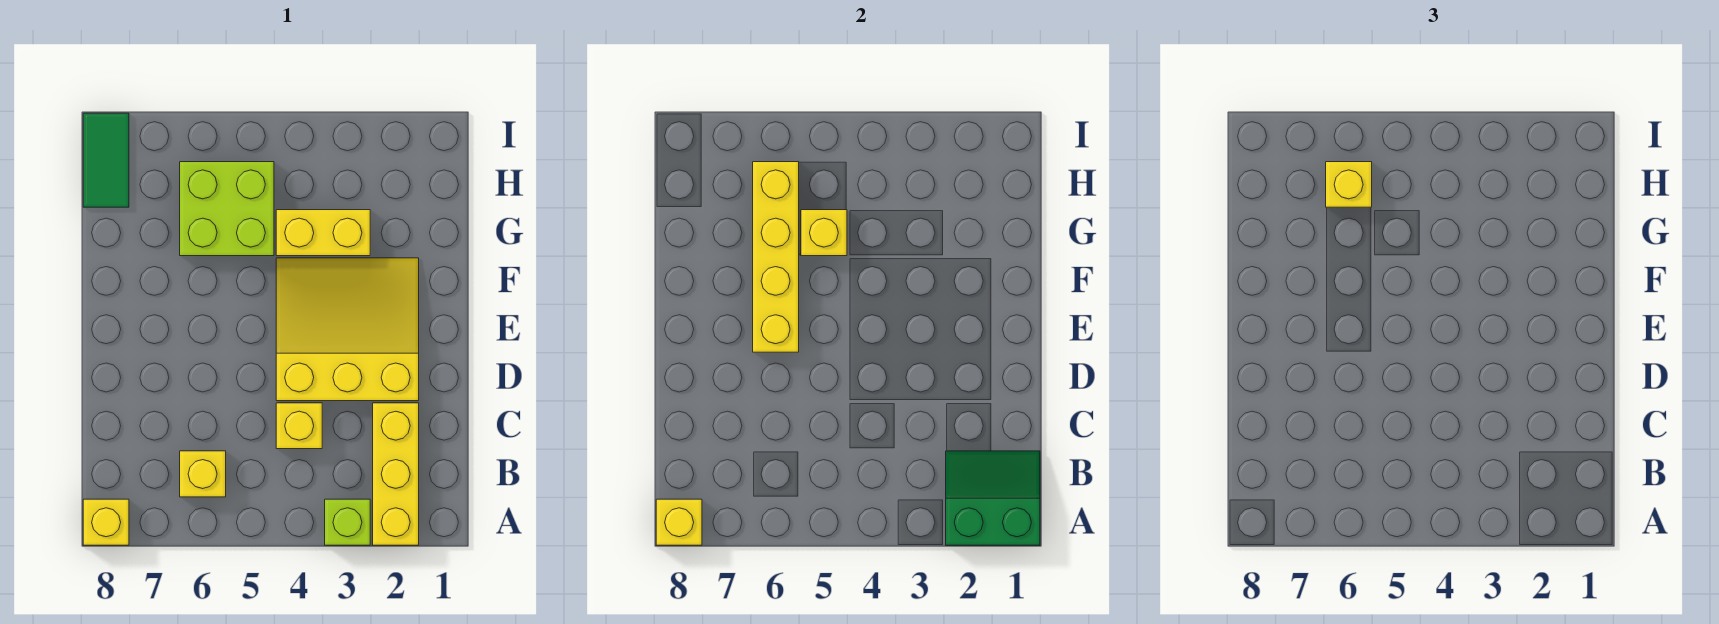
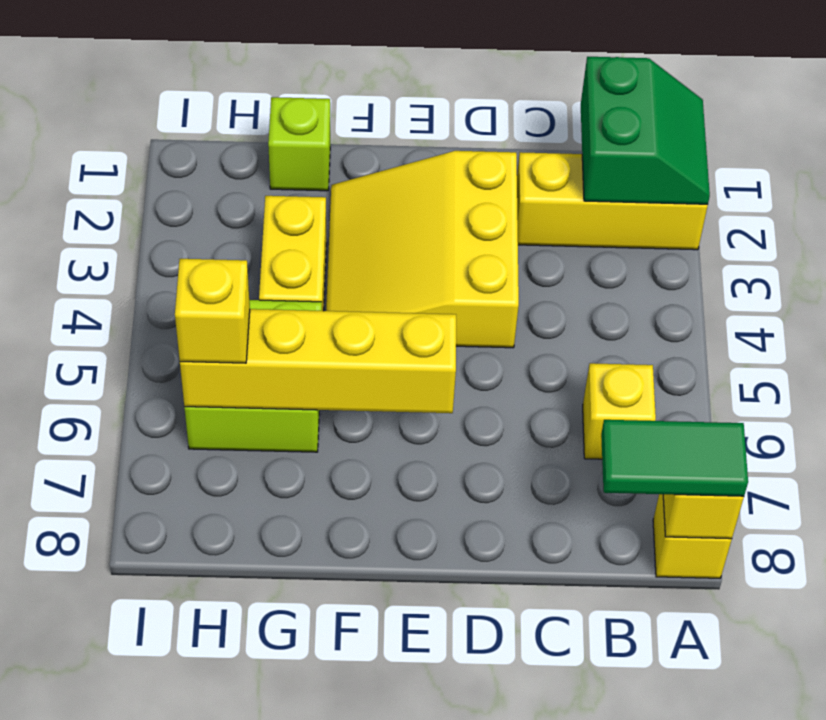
green 2x2 slope [946,451,1040,545] -> green 2x2 slope turned to [581,57,710,204]
lime 1x1 brick [325,499,370,545] -> lime 1x1 brick moved to [268,97,330,191]
yellow 1x1 brick [276,403,322,449] -> none
yellow 1x1 brick [801,210,847,256] -> none
green 1x2 tile [83,113,129,207] -> green 1x2 tile moved to [601,420,748,496]

